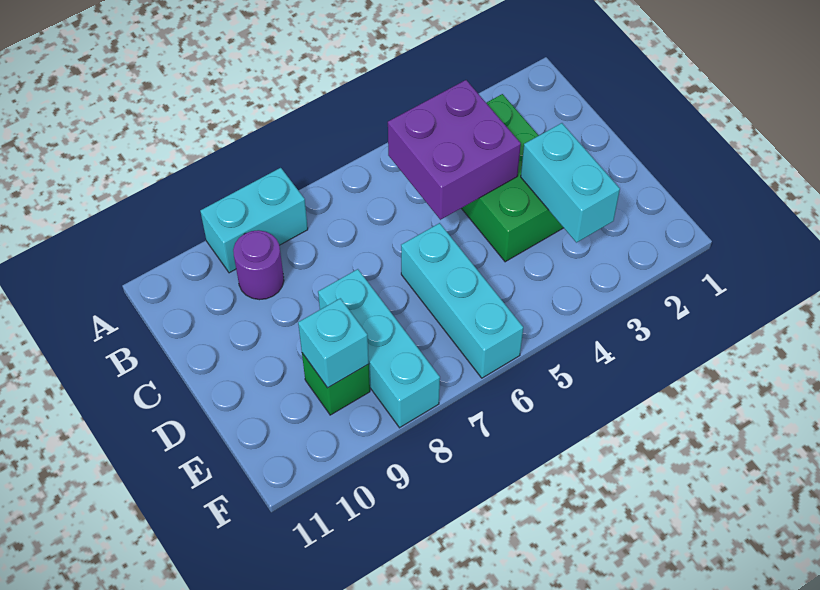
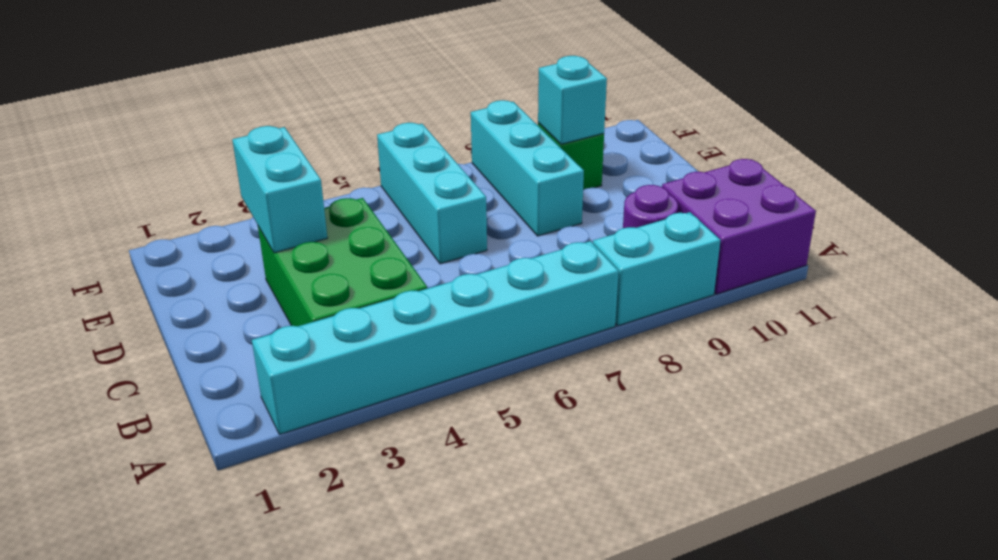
none -> cyan 1x6 brick [252,241,619,435]
purple 2x2 brick [388,80,521,220] -> purple 2x2 brick moved to [662,159,816,294]

